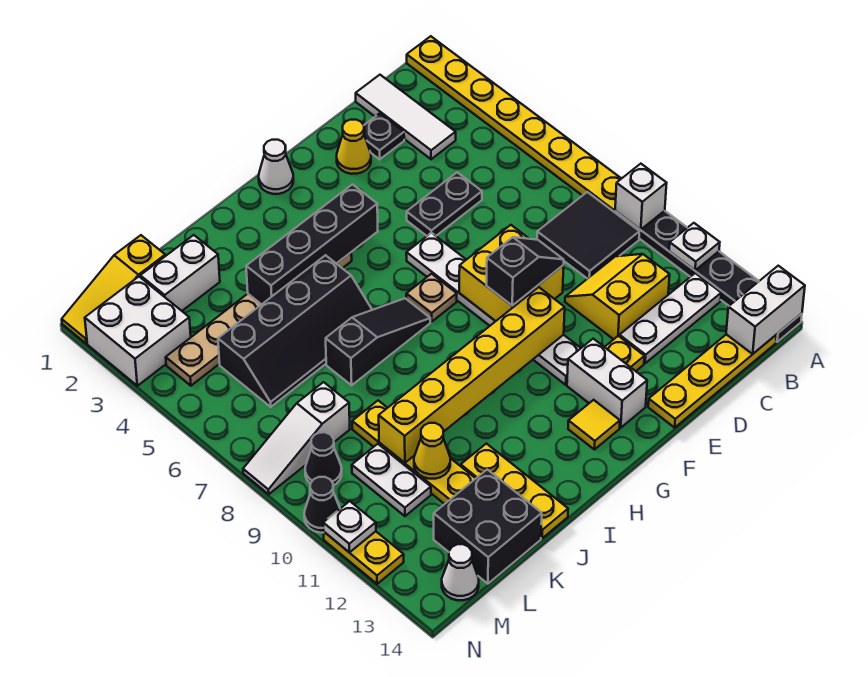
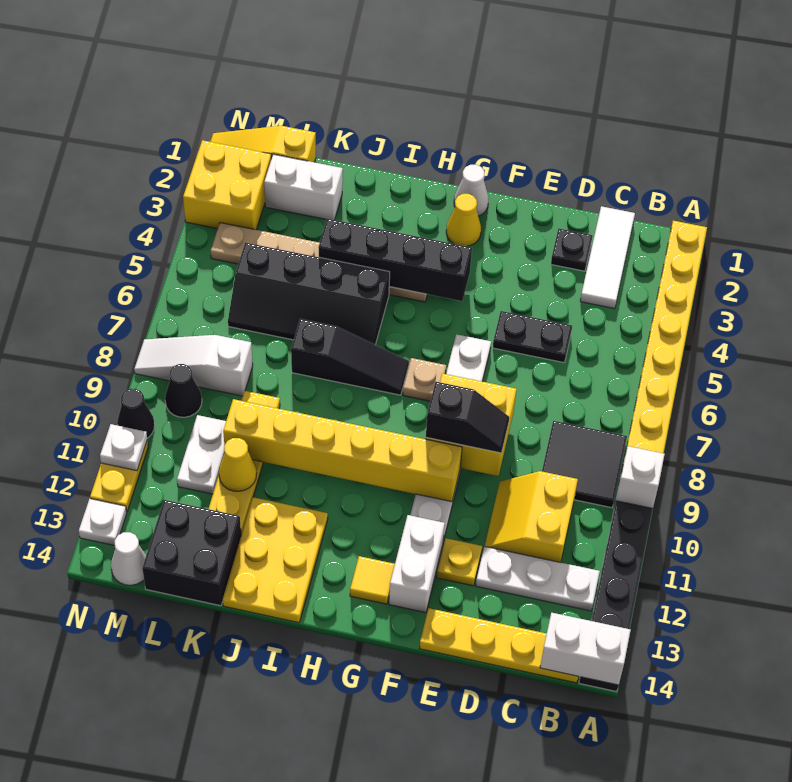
white 1x1 plate [669,223,720,270] -> white 1x1 plate moved to [79,499,127,546]
yellow 2x2 slope [565,254,670,339] -> yellow 2x2 slope turned to [485,471,578,562]
yellow 1x1 cone [337,120,371,174] -> yellow 1x1 cone moved to [446,194,481,246]
yellow 1x3 plate [461,444,568,538] -> yellow 2x3 plate [223,497,328,623]
white 2x2 brick [85,277,191,386] -> yellow 2x2 brick [183,140,271,230]

